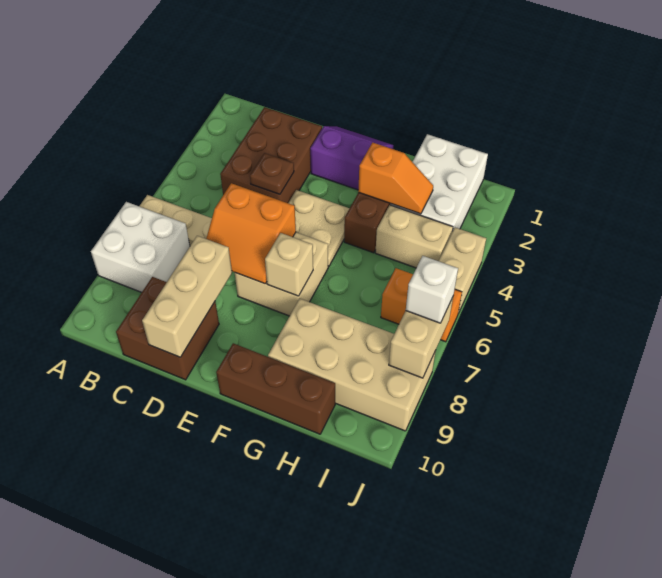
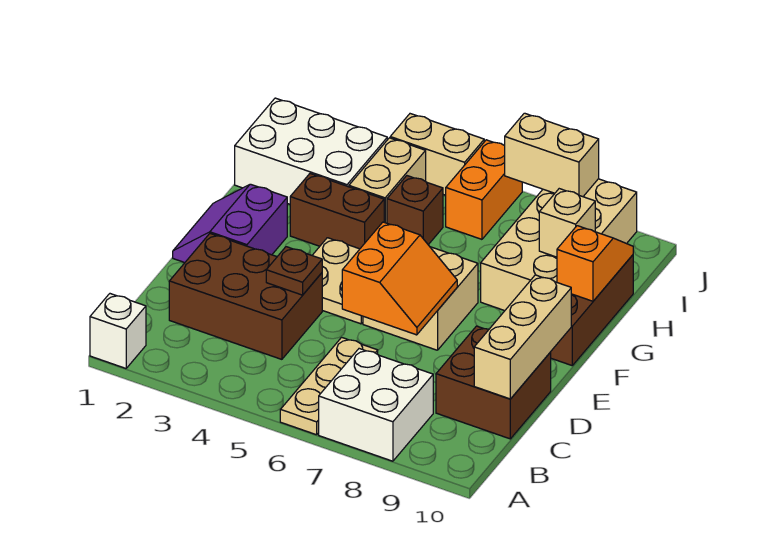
tan 1x3 brick [142,236,232,357] -> tan 1x3 brick turned to [474,275,571,399]
tan 1x1 brick [265,233,313,296] -> tan 1x1 brick moved to [539,189,595,257]
orange 1x2 slope [358,142,433,214] -> orange 1x2 slope moved to [557,226,633,301]
none -> brown 1x1 brick [387,176,443,245]
white 1x1 brick [406,256,458,323] -> white 1x1 brick moved to [90,294,146,368]

